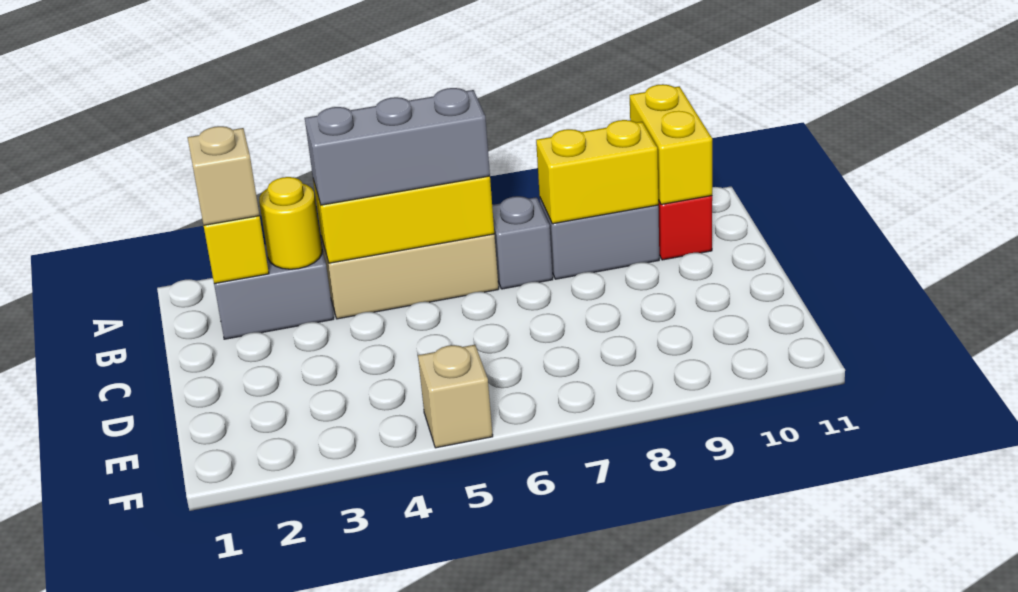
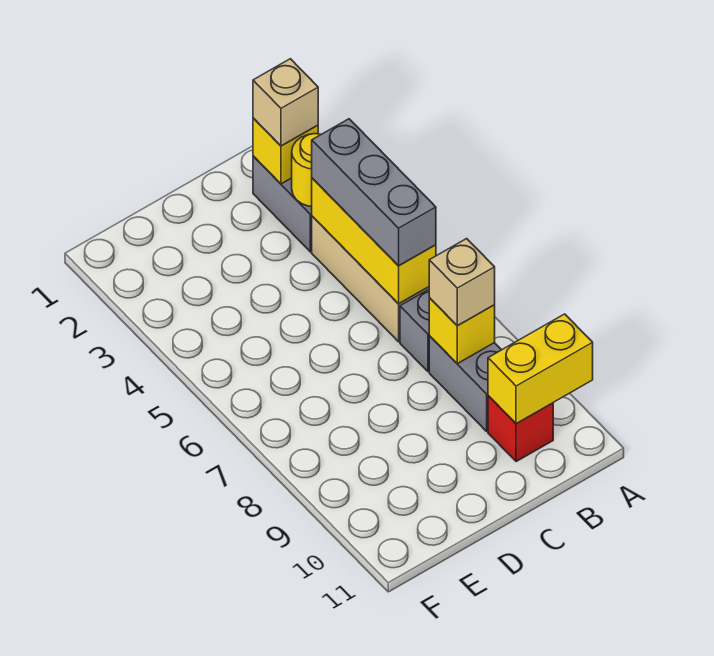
yellow 1x2 brick [536,120,658,224] -> yellow 1x1 brick [429,298,495,364]
tan 1x1 brick [418,345,493,448] -> tan 1x1 brick moved to [429,239,495,326]

